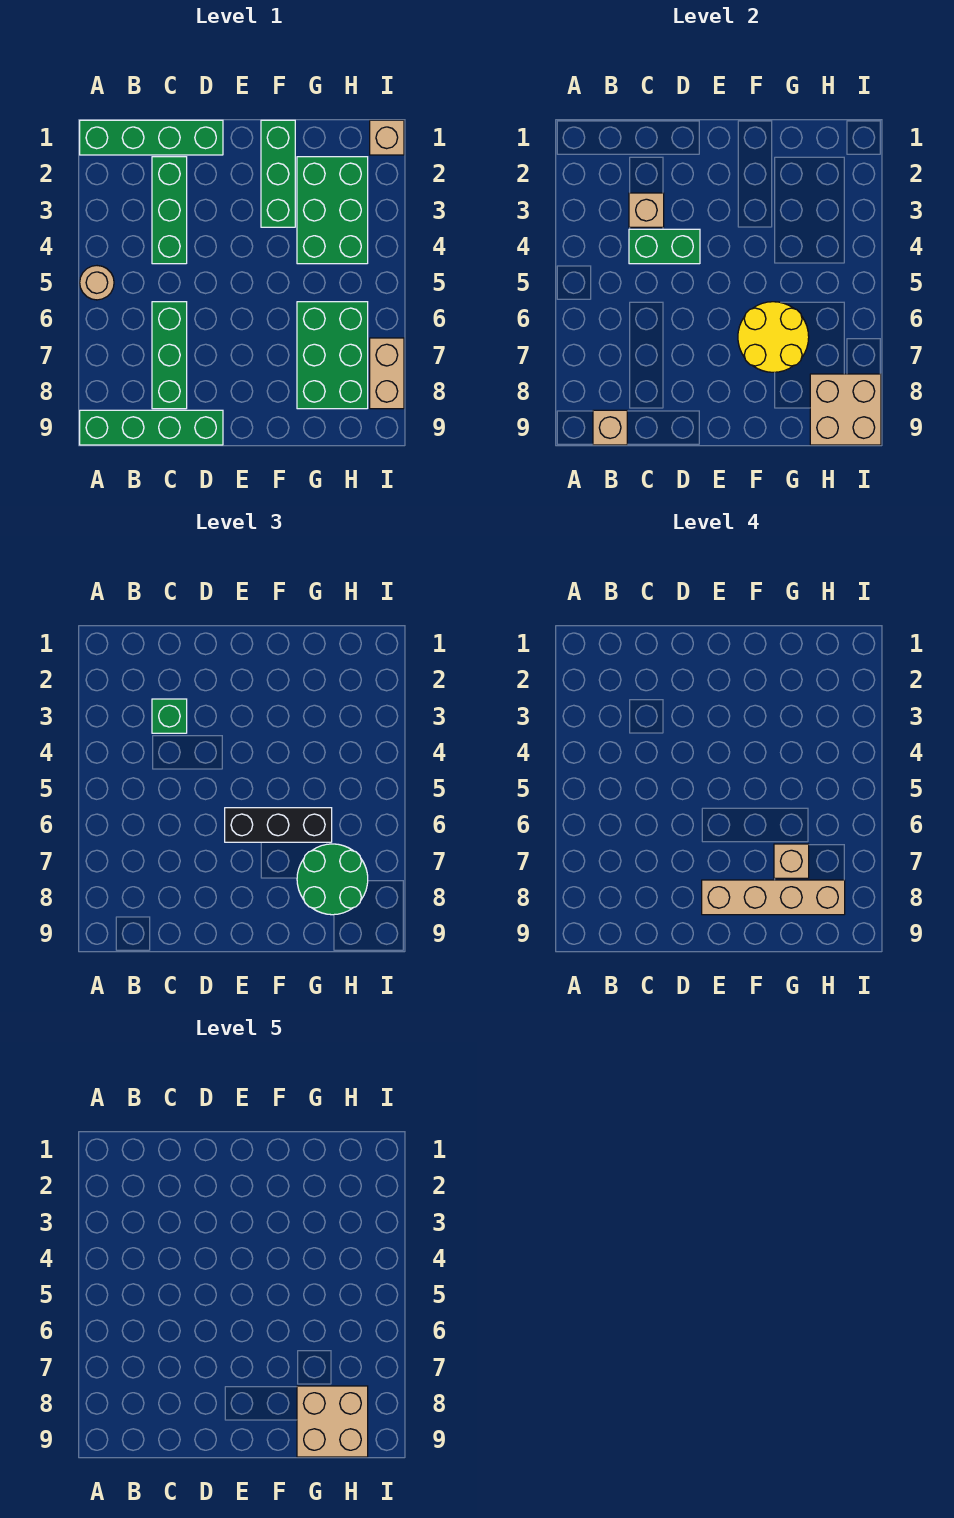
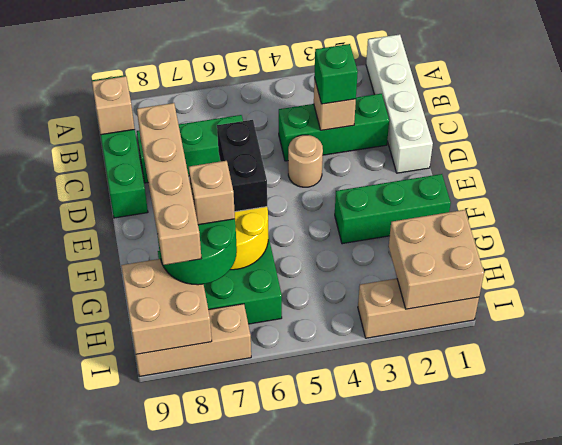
green 1x4 brick [80,120,223,155] -> white 1x4 brick [366,34,433,173]
tan 1x1 round brick [80,266,114,300] -> tan 1x1 round brick moved to [288,135,323,187]
green 1x2 brick [629,229,700,264] -> none
black 1x3 brick [225,808,332,842] -> black 1x2 brick [217,120,267,212]
green 2x3 brick [297,157,368,264] -> none
tan 2x2 brick [297,1386,368,1457] -> tan 2x2 brick moved to [389,210,484,309]
tan 1x1 brick [370,120,404,155] -> tan 1x3 brick [358,279,479,338]
tan 1x2 brick [370,338,404,409] -> tan 1x3 brick [136,304,251,377]

